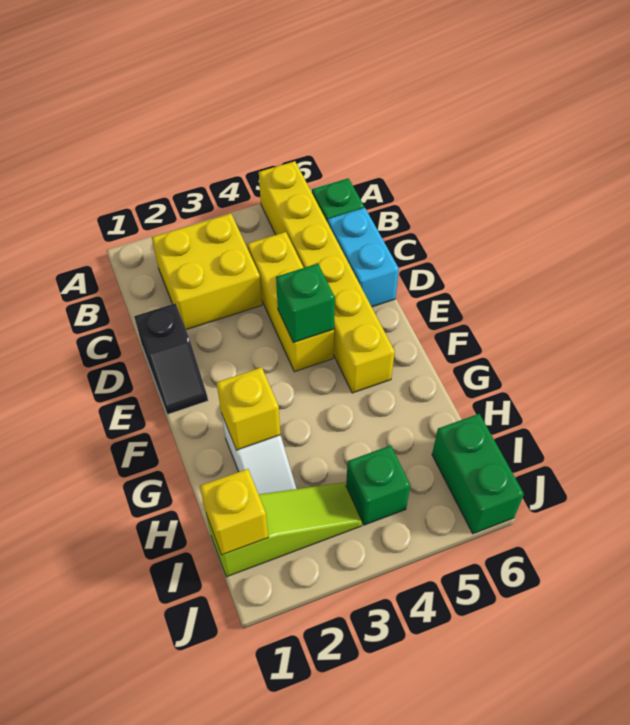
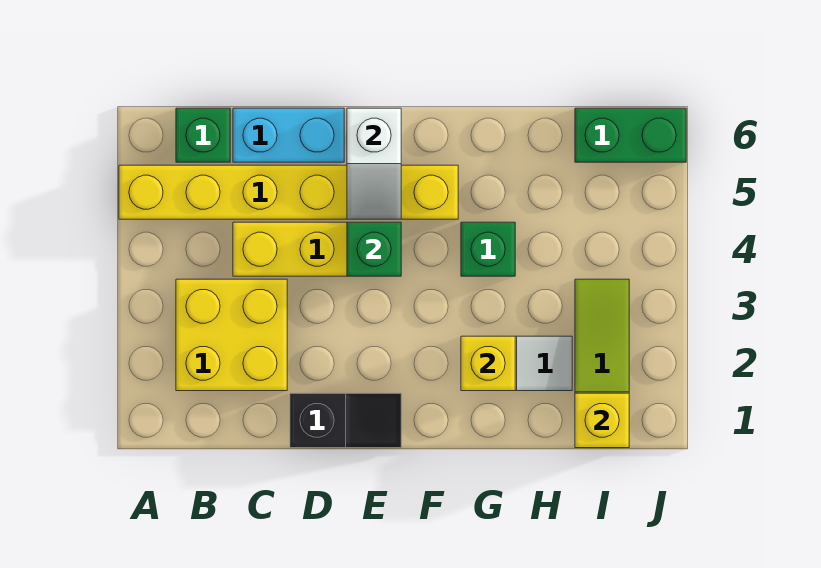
none -> white 1x2 slope [347,108,401,219]
green 1x1 brick [346,446,410,525] -> green 1x1 brick moved to [461,222,515,276]

